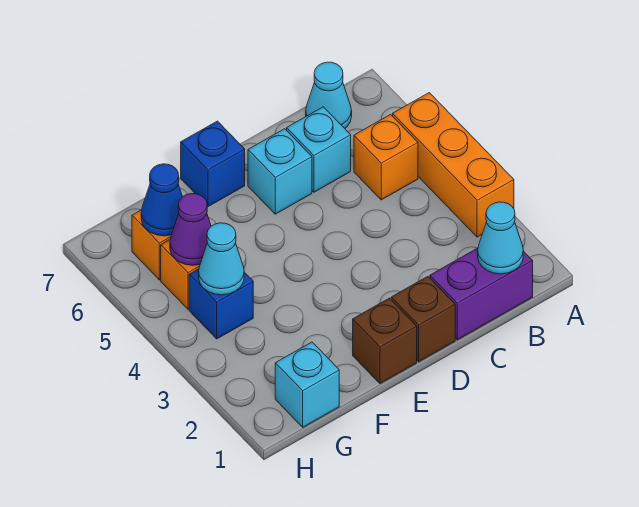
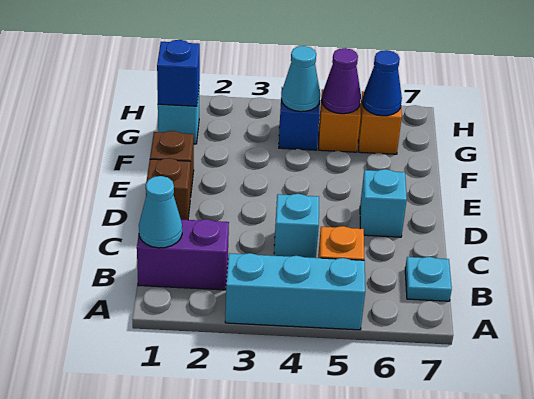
orange 1x3 brick [393,93,514,237] -> cyan 1x3 brick [225,253,365,330]
purple 1x2 brick [430,248,533,340] -> purple 1x2 brick turned to [137,219,229,290]
cyan 1x1 cone [306,62,352,128] -> cyan 1x1 plate [405,257,452,301]
cyan 1x1 brick [287,107,351,192] -> cyan 1x1 brick moved to [274,194,319,258]
blue 1x1 brick [181,121,245,207] -> blue 1x1 brick moved to [157,40,200,106]

